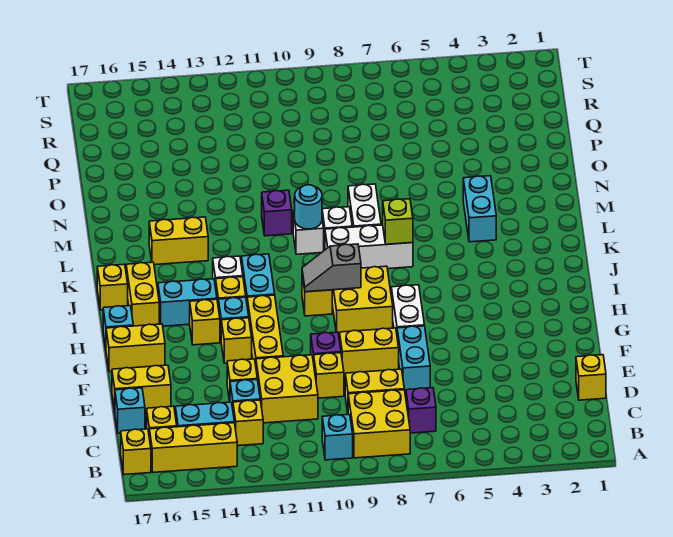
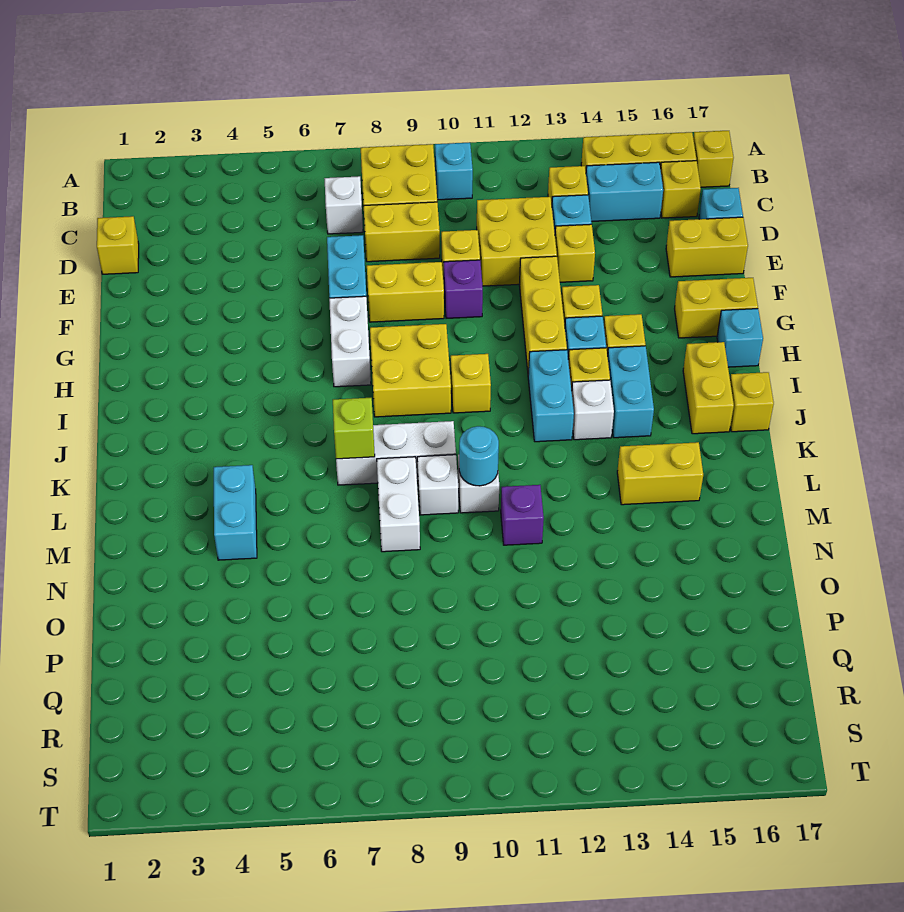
purple 1x1 brick [406,388,436,433] -> white 1x1 brick [324,176,363,234]
grey 1x2 slope [302,244,361,292] -> none
cyan 1x2 brick [158,279,217,326] -> cyan 1x2 brick turned to [608,346,654,438]

